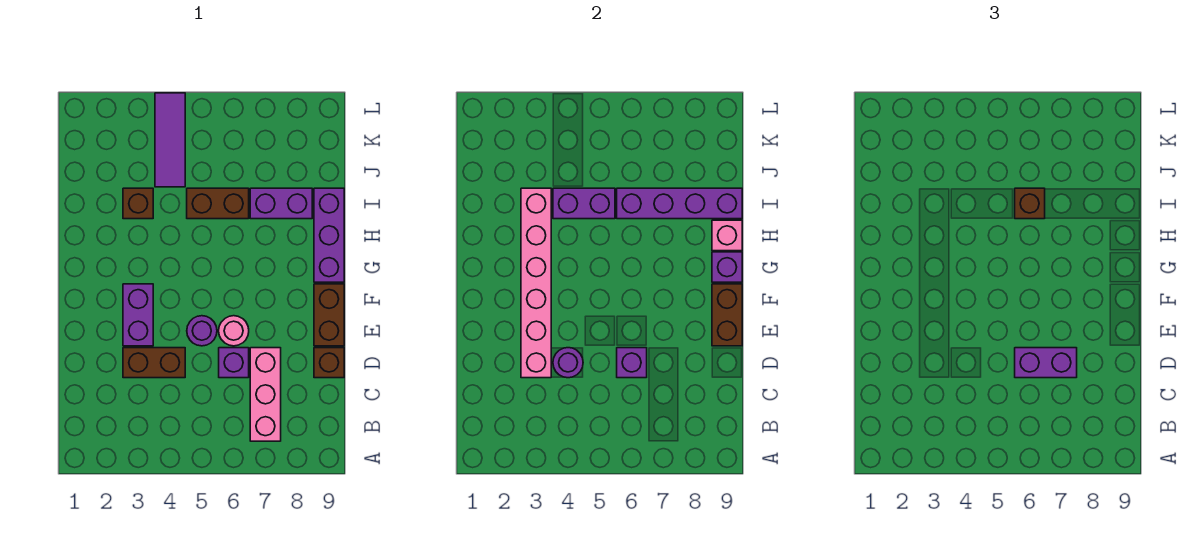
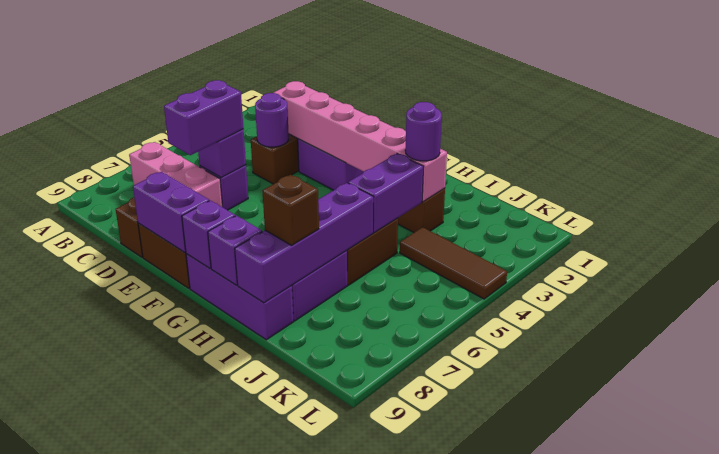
purple 1x1 round brick [187,316,217,346] -> purple 1x1 round brick moved to [405,102,442,161]
pink 1x1 round brick [219,316,249,346] -> none
brown 1x2 brick [712,284,742,346] -> purple 1x2 brick [133,172,209,252]
pink 1x1 brick [712,220,742,251] -> purple 1x1 brick [208,216,262,285]
brown 1x1 brick [1015,188,1045,219] -> brown 1x1 brick moved to [262,175,319,245]
purple 1x3 tile [155,93,185,187] -> brown 1x3 tile [400,227,507,299]

